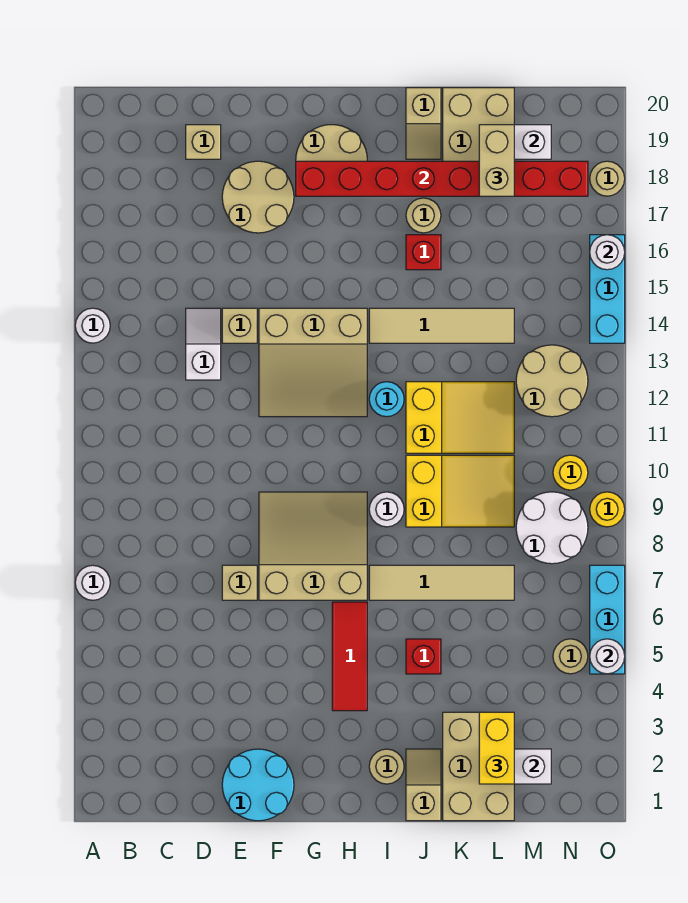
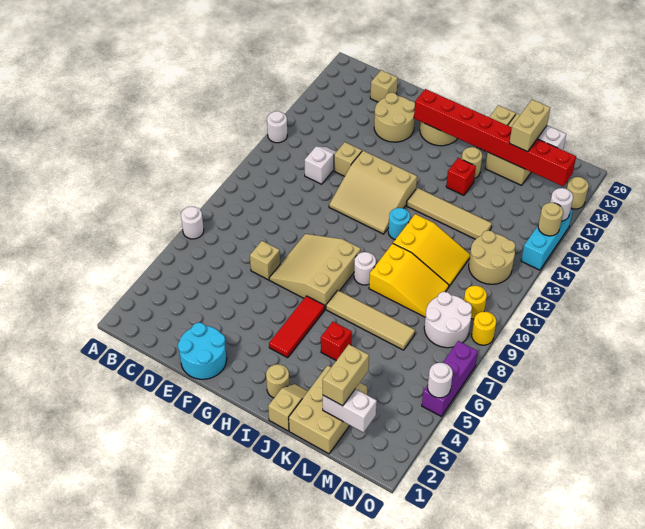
tan 3x3 slope [259,492,367,600] -> tan 3x3 slope turned to [269,234,361,309]
yellow 1x2 brick [479,712,514,784] -> tan 1x2 brick [323,345,369,406]
tan 1x1 round brick [553,639,588,674] -> tan 1x1 round brick moved to [538,203,563,236]
cyan 1x3 brick [590,565,625,674] -> purple 1x3 brick [422,341,478,416]

